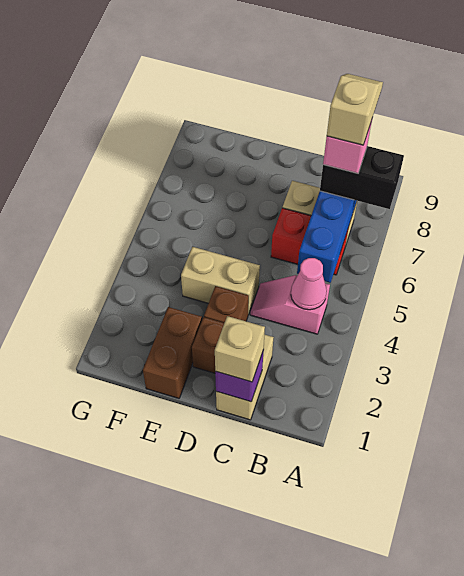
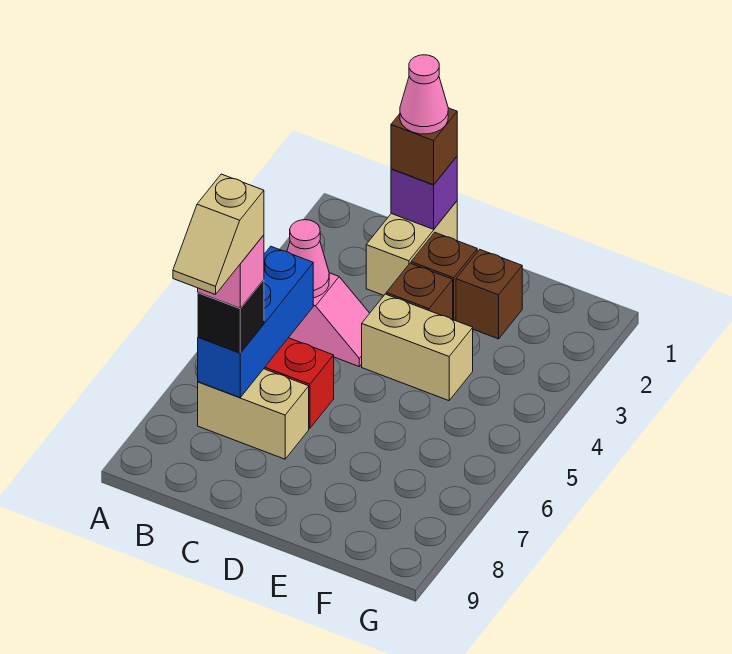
black 1x2 brick [320,146,404,209] -> black 1x1 brick [198,280,264,353]
tan 1x1 brick [215,316,265,382] -> brown 1x1 brick [391,108,457,185]
none -> pink 1x1 cone [400,55,448,134]
brown 1x2 brick [143,307,202,398] -> brown 1x1 brick [456,249,522,339]

